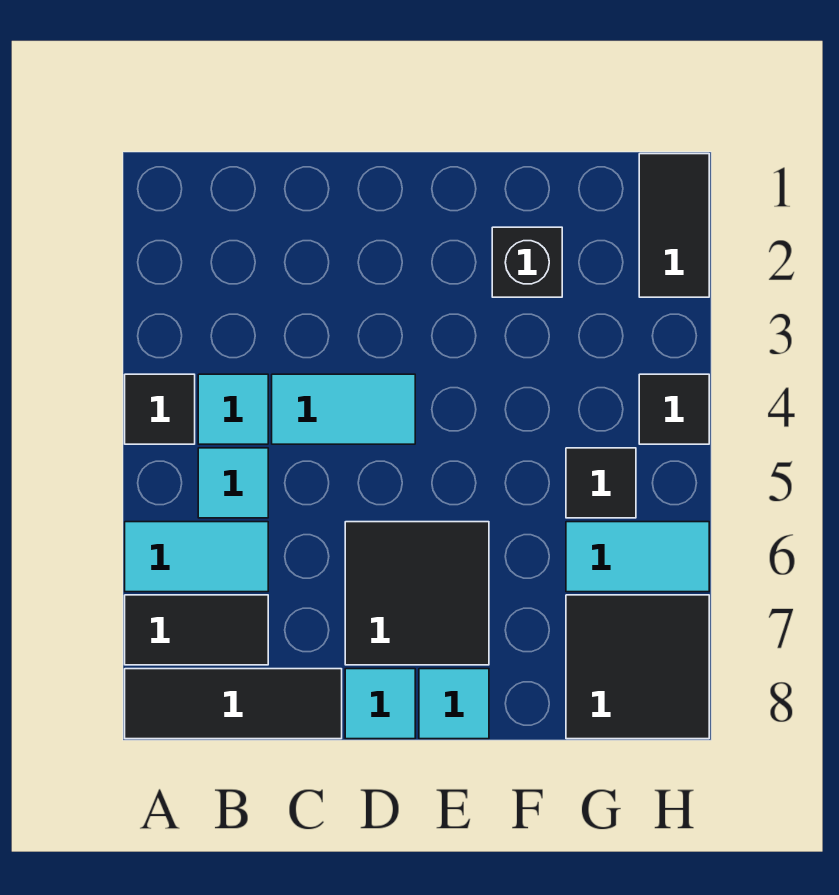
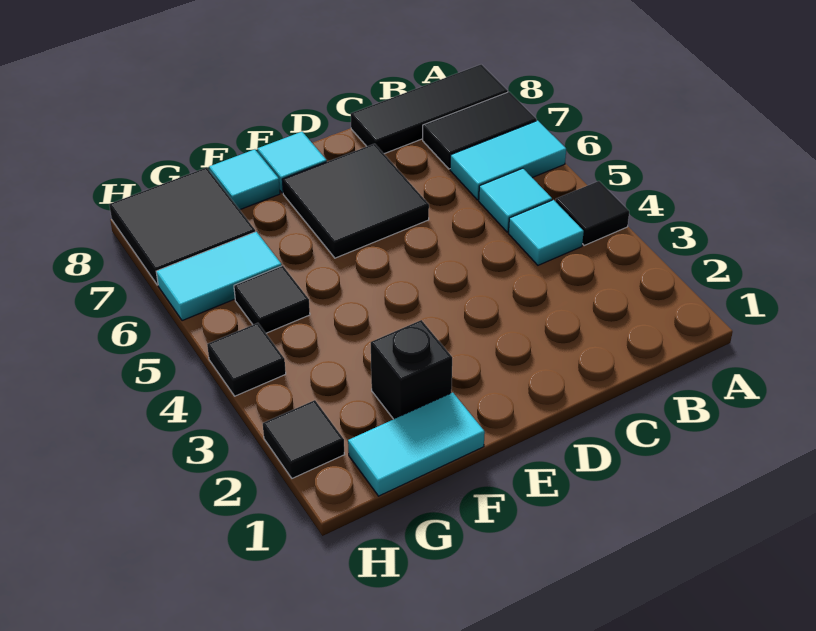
cyan 1x2 tile [272,374,415,444] -> cyan 1x2 tile moved to [348,393,485,496]
cyan 1x1 tile [345,669,415,739] -> cyan 1x1 tile moved to [209,149,280,210]
black 1x2 tile [639,154,709,297] -> black 1x1 tile [263,400,344,478]

